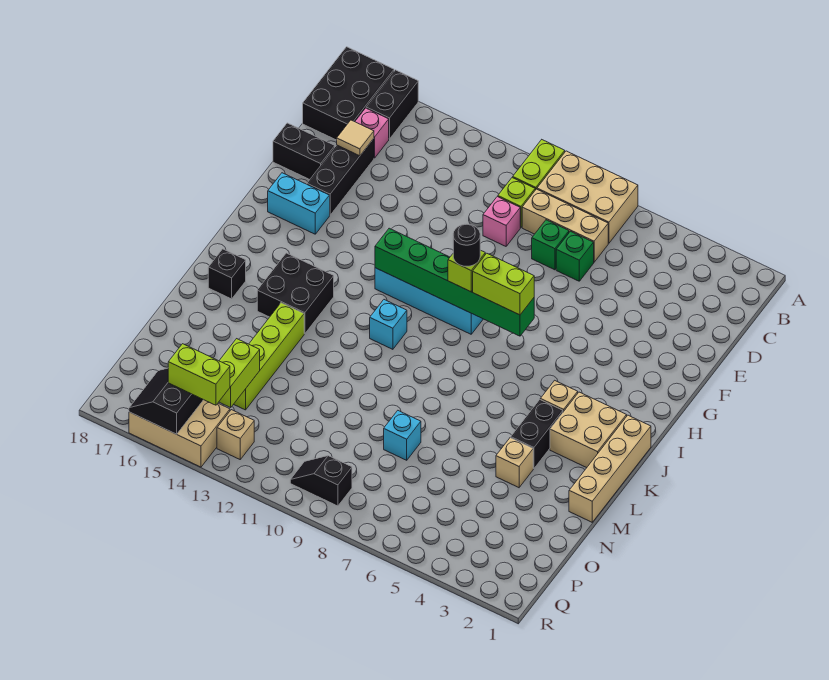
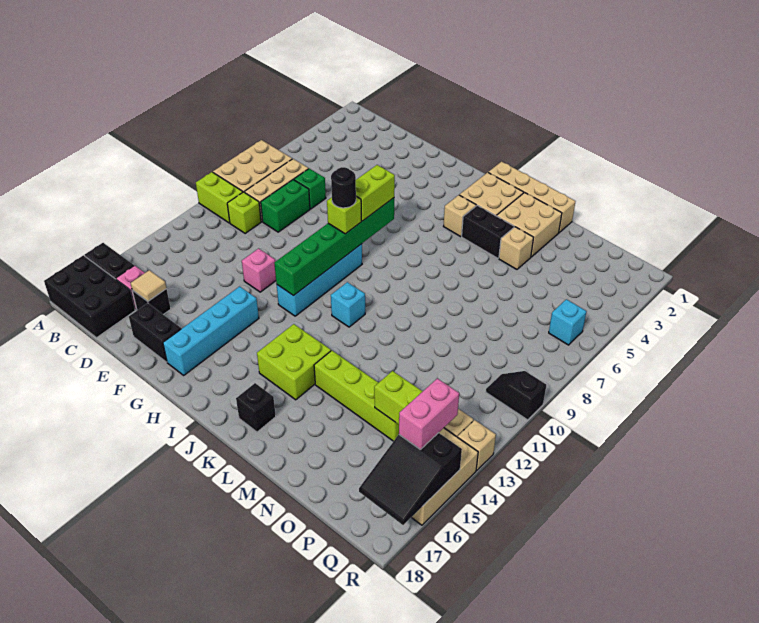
green 1x1 brick [532,220,569,270] -> green 1x2 brick [261,180,310,232]
pink 1x1 brick [483,197,520,246] -> pink 1x1 brick moved to [242,249,276,292]
black 1x3 brick [307,139,374,215] -> black 1x1 brick [132,289,171,315]
black 1x2 brick [273,123,335,180] -> black 1x2 brick turned to [129,303,181,362]
cyan 1x2 brick [268,173,330,234] -> cyan 1x4 brick [163,286,259,375]
black 2x2 brick [257,253,334,334] -> lime 2x2 brick [257,324,331,400]
none -> tan 2x2 brick [497,193,562,257]
cyan 1x1 brick [384,411,421,460] -> cyan 1x1 brick moved to [549,299,586,345]
black 1x2 slope [290,456,352,506] -> black 1x2 slope turned to [486,371,546,420]
lime 1x2 brick [168,344,230,405] -> pink 1x2 brick [399,378,459,449]
black 2x2 slope [129,368,203,434] -> black 2x3 slope [359,433,462,525]
none -> tan 1x1 brick [458,420,496,470]

